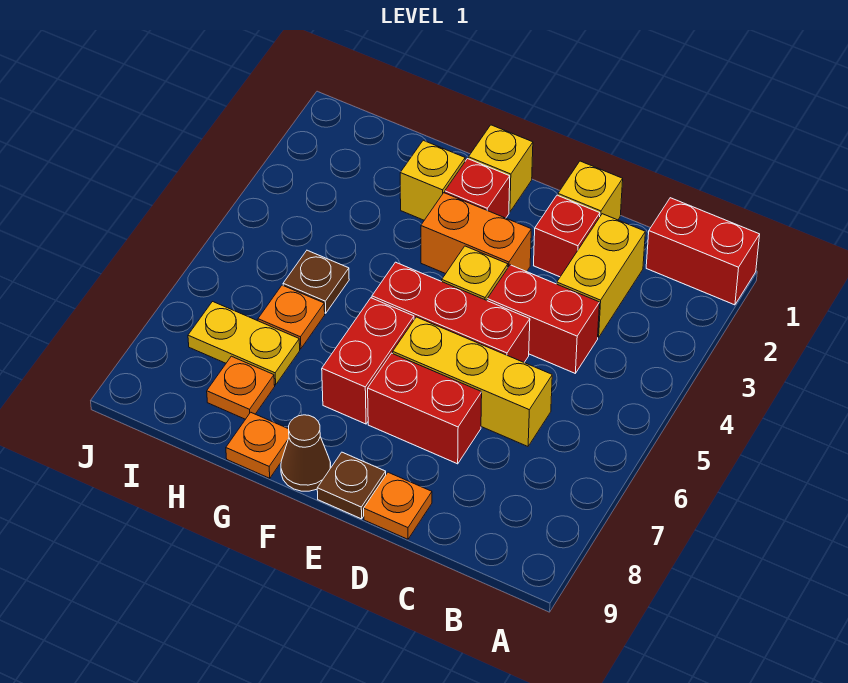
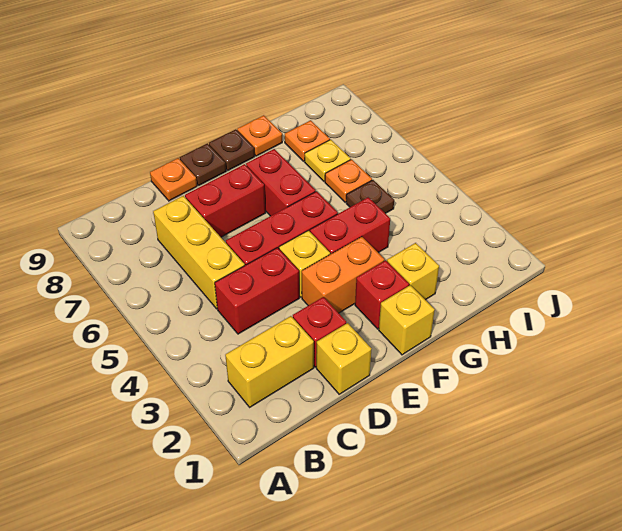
red 1x2 brick [646,198,760,305] -> red 1x2 brick moved to [310,197,390,254]
yellow 1x2 brick [557,214,645,338] -> yellow 1x2 brick turned to [225,316,314,407]
yellow 1x3 brick [393,317,552,446] -> yellow 1x3 brick turned to [153,196,245,309]
brown 1x1 cone [281,415,331,491] -> brown 1x1 plate [209,129,255,171]
yellow 1x2 plate [188,302,300,385] -> yellow 1x1 plate [305,140,351,182]

